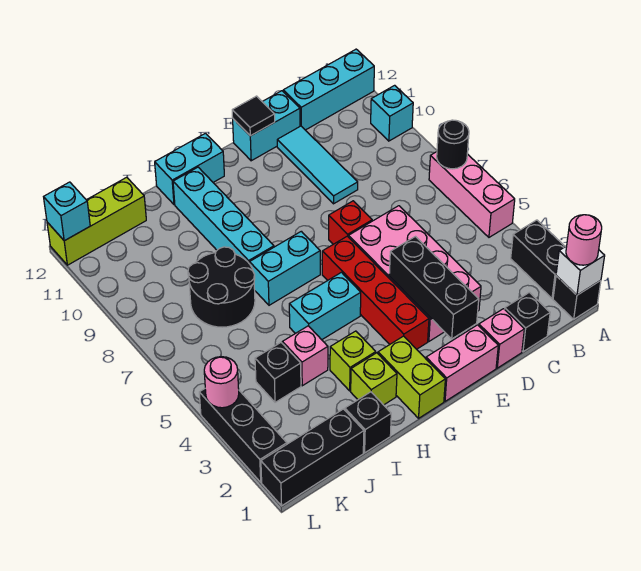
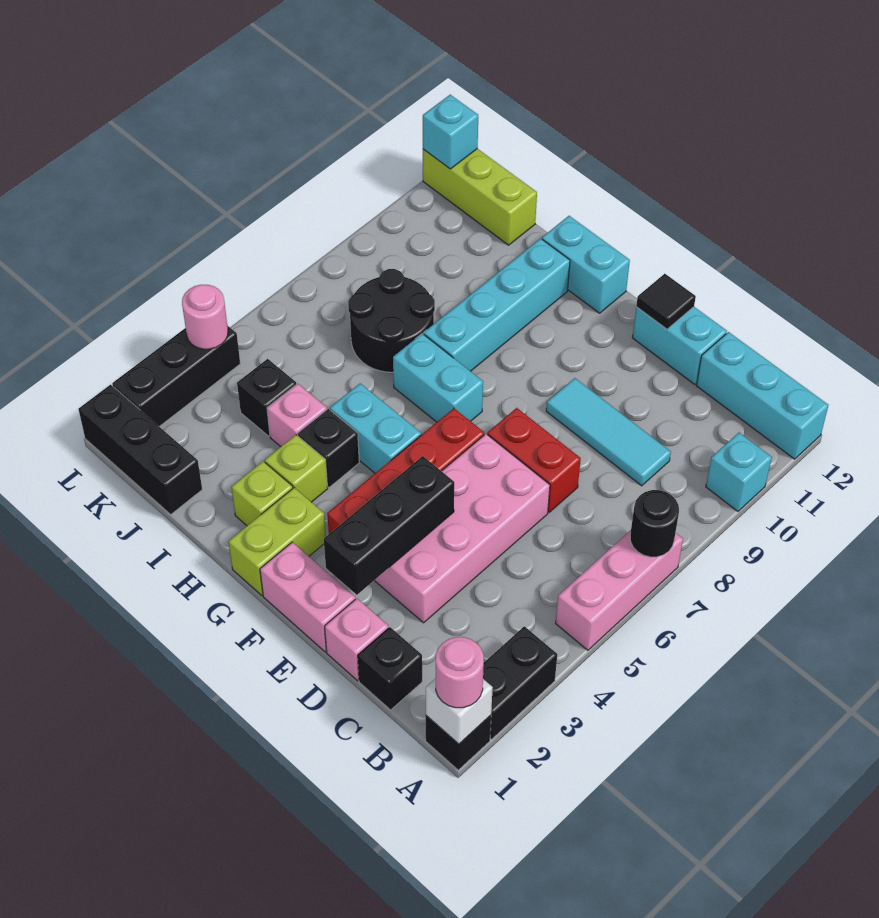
cyan 1x3 tile [277,126,358,204] -> cyan 1x3 tile turned to [546,378,671,486]
red 1x1 brick [329,201,372,244] -> red 1x2 brick [487,408,581,512]
black 1x1 brick [345,392,391,453] -> black 1x1 brick moved to [298,409,359,487]

